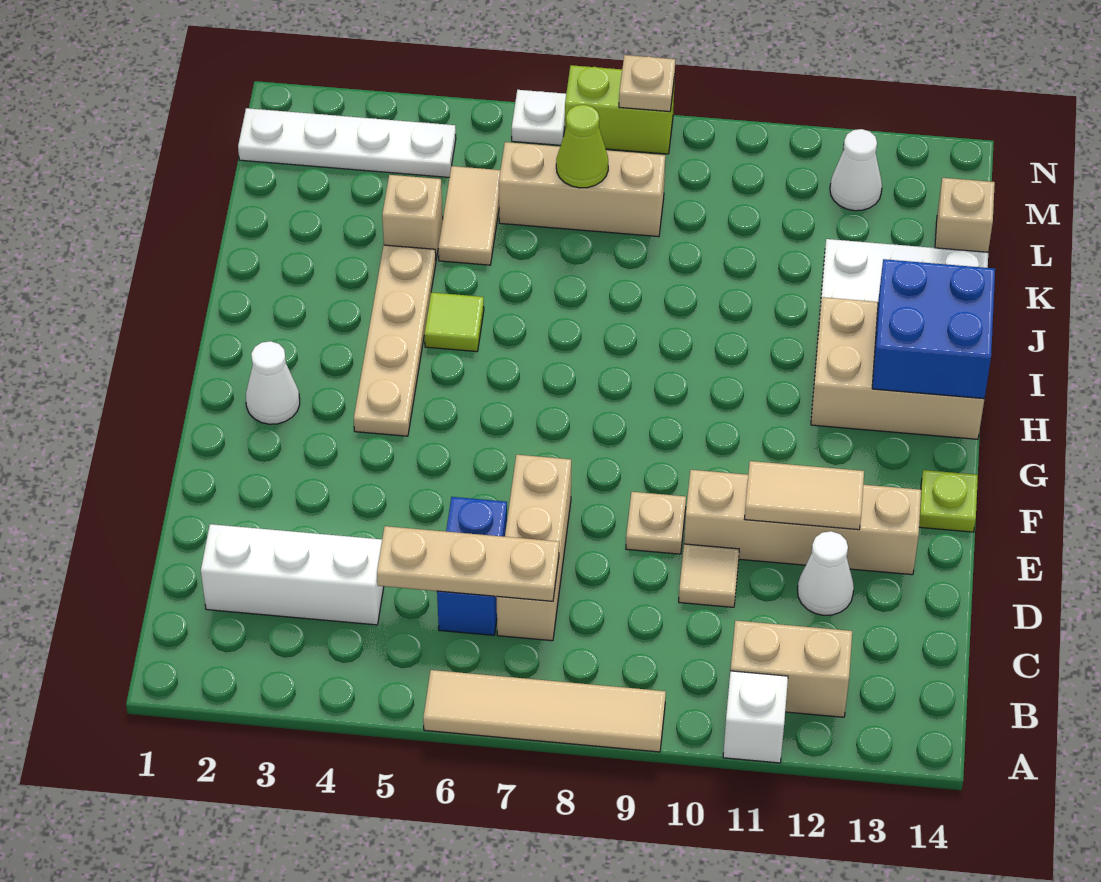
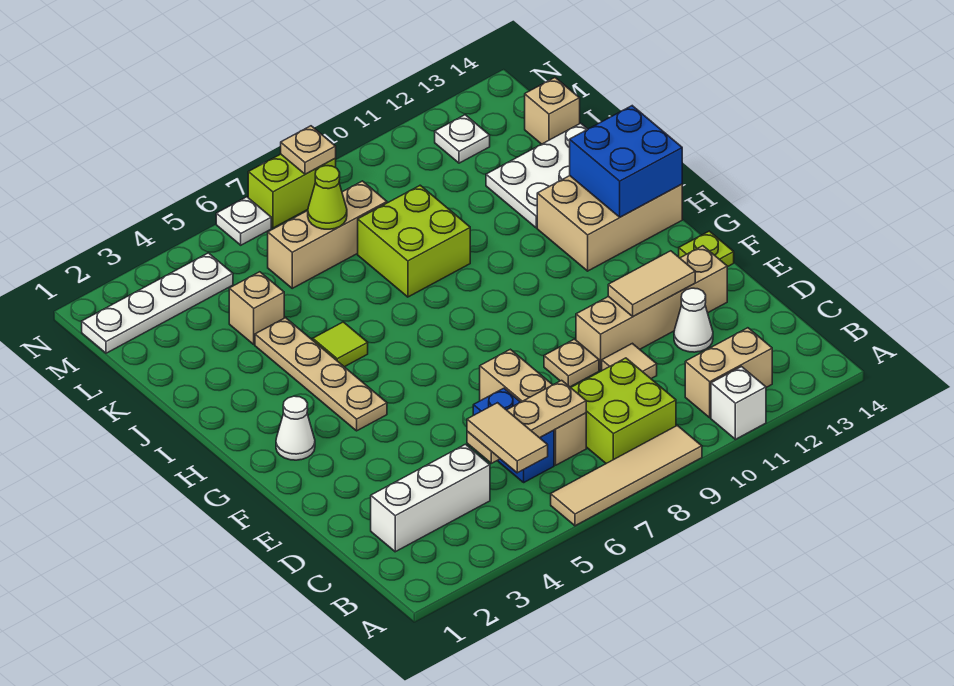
none -> lime 2x2 brick [571,358,676,463]
none -> lime 2x2 brick [358,185,470,297]
tan 1x2 tile [438,166,500,265] -> tan 1x2 tile moved to [467,403,548,473]
white 1x1 cone [830,129,882,211] -> white 1x1 plate [435,115,490,163]

